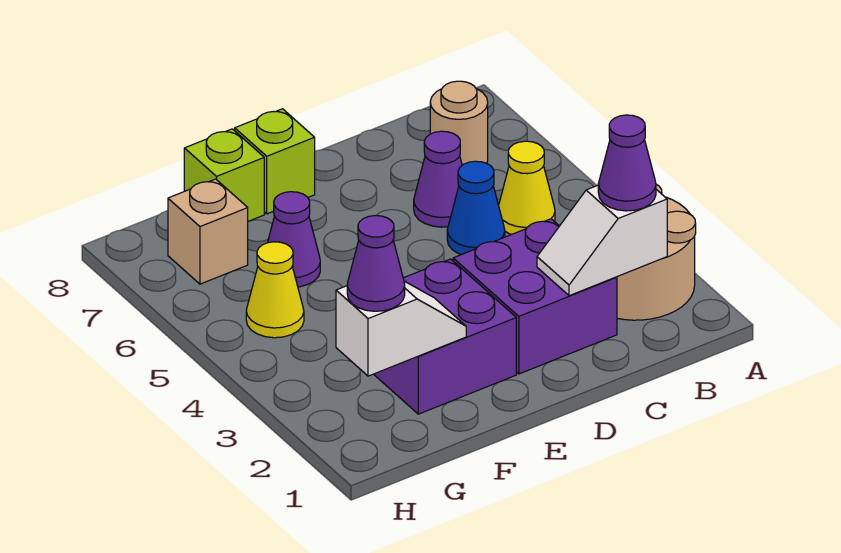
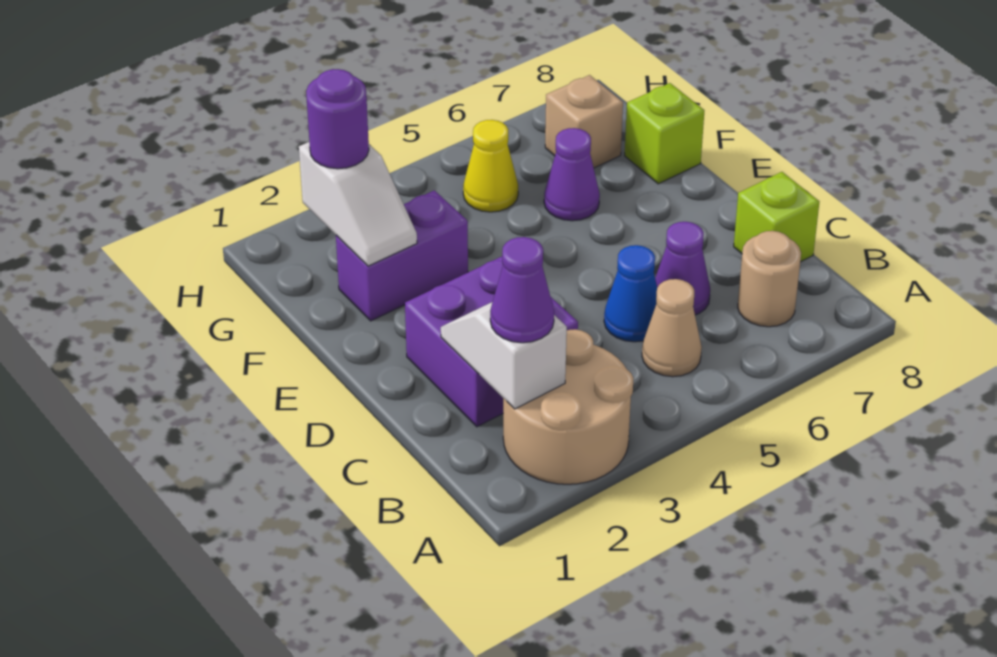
yellow 1x1 cone [499,141,555,234] -> tan 1x1 cone [642,279,702,377]
purple 2x2 brick [374,259,516,414] -> purple 1x2 brick [336,190,468,321]
lime 1x1 brick [235,109,315,214] -> lime 1x1 brick moved to [734,172,819,262]
purple 1x1 cone [347,216,405,311] -> purple 1x1 round brick [306,69,369,169]

